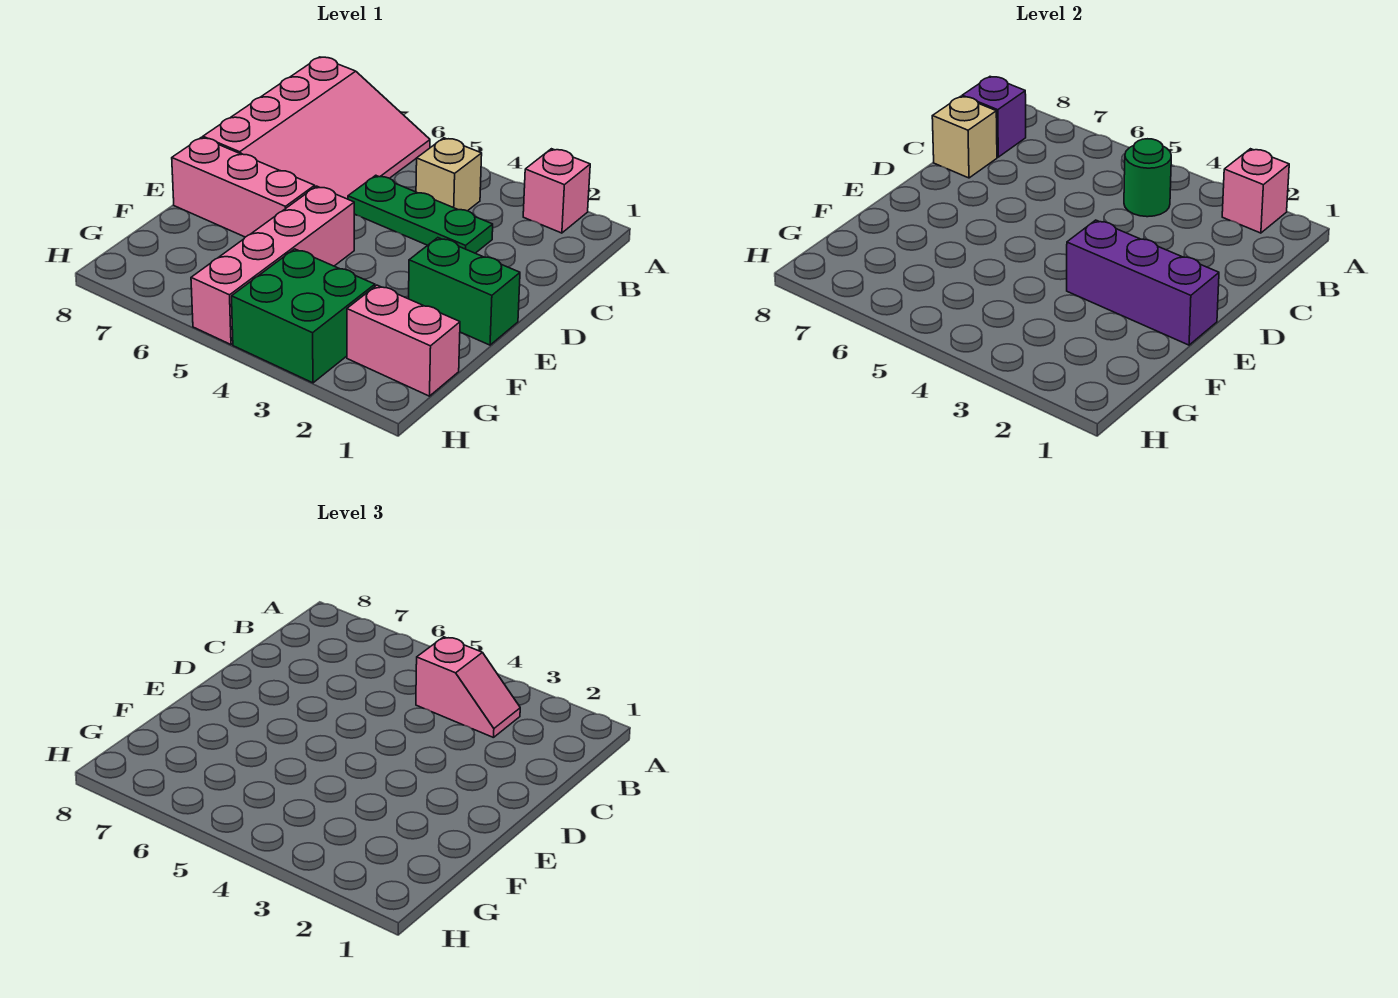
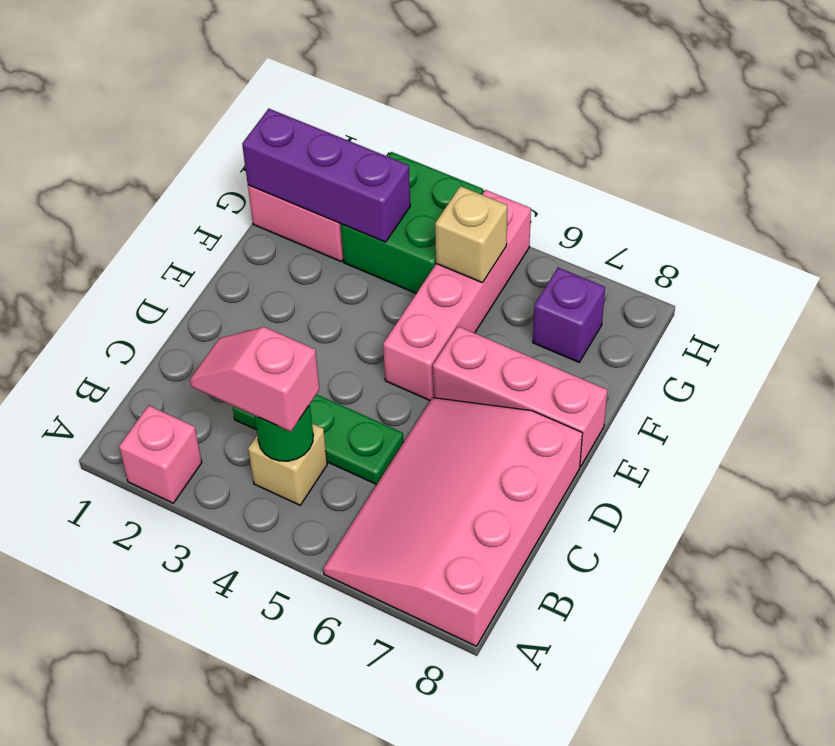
pink 1x1 brick [1222,149,1289,233] -> none
purple 1x1 brick [962,77,1026,157] -> purple 1x1 brick moved to [533,268,605,362]
tan 1x1 brick [932,96,997,178] -> tan 1x1 brick moved to [435,186,507,283]
green 1x2 brick [409,238,520,345] -> none
purple 1x3 brick [1067,220,1219,345] -> purple 1x3 brick moved to [242,109,410,242]

